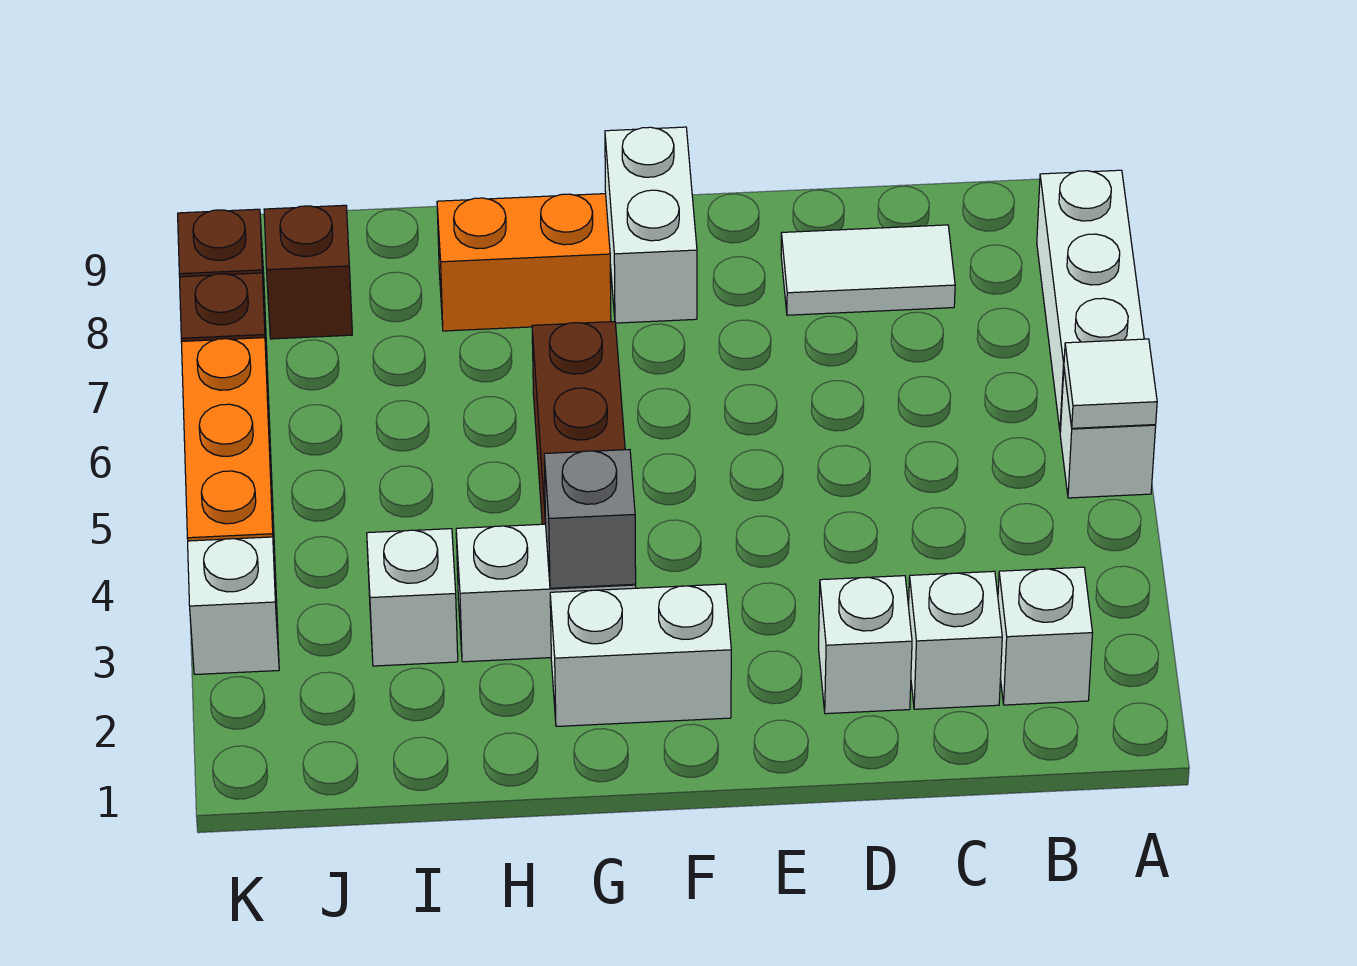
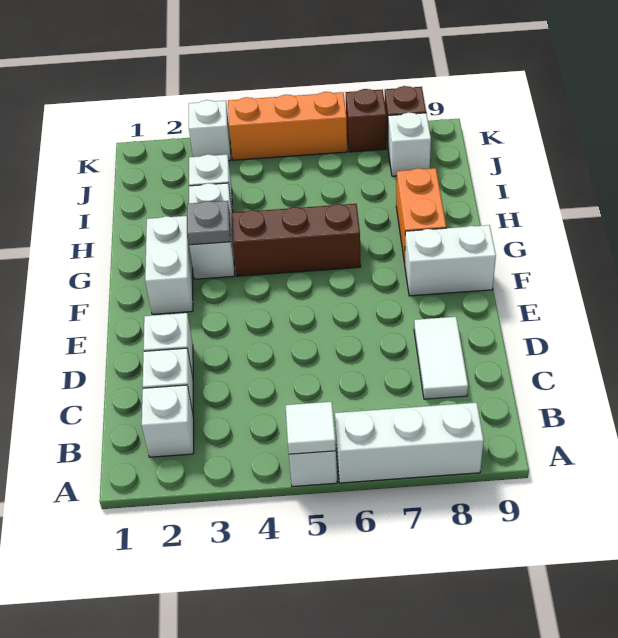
grey 1x1 brick [544,450,636,588] -> grey 1x1 plate [187,201,230,245]
brown 1x1 brick [264,205,352,339] -> white 1x1 brick [388,112,431,176]

